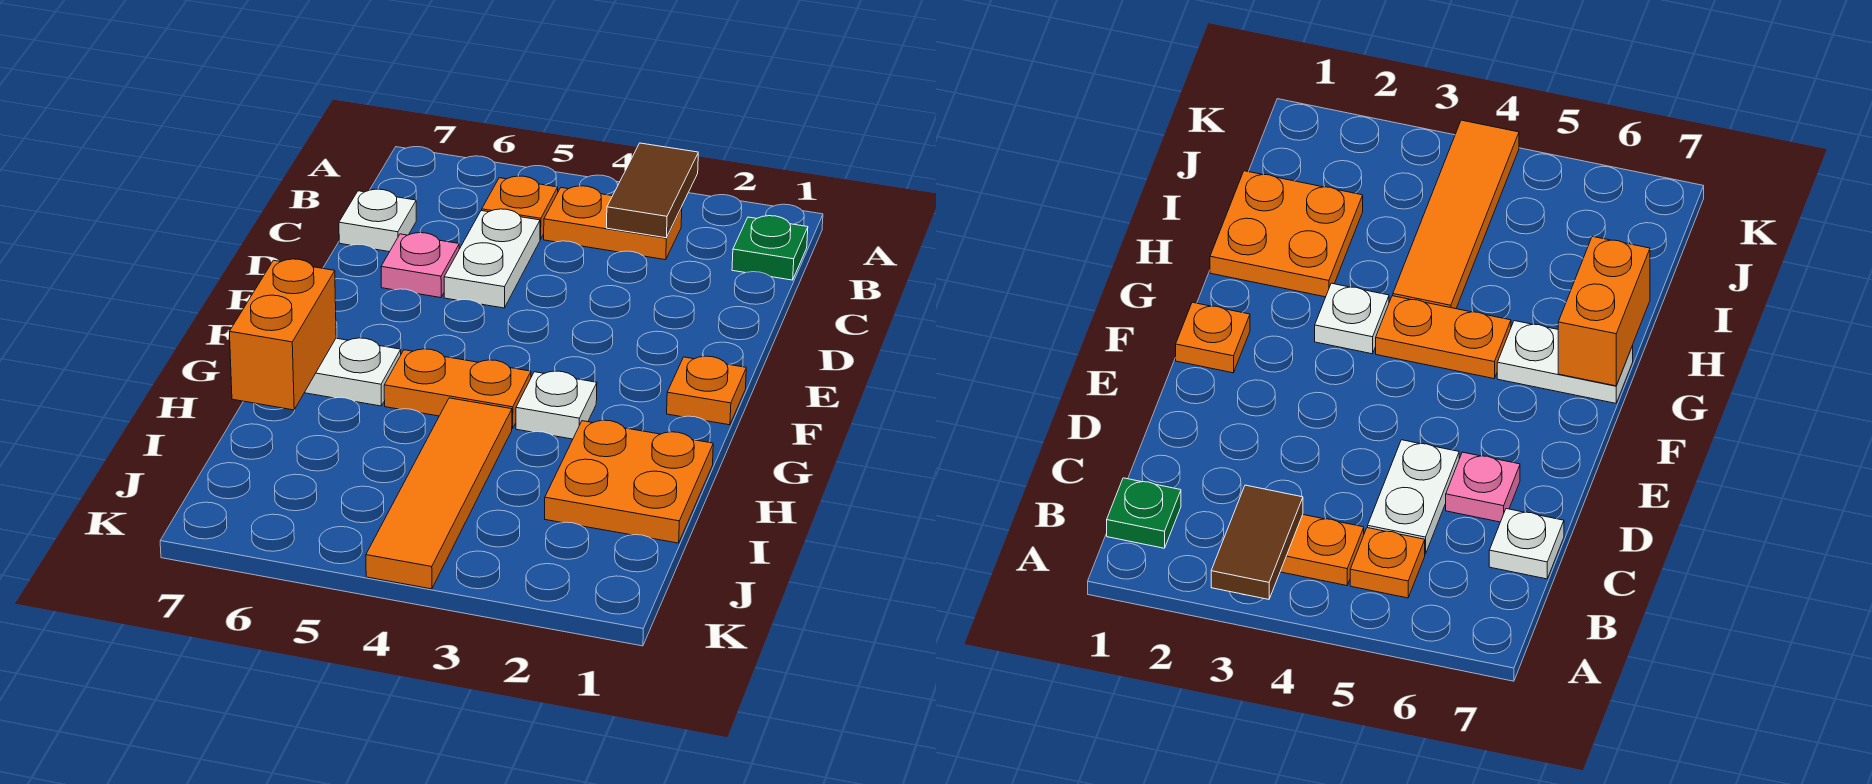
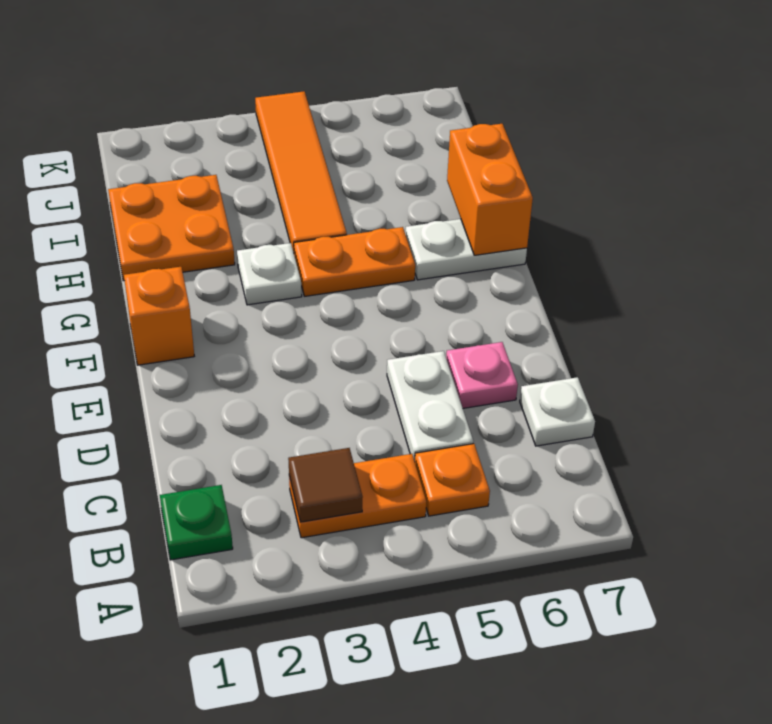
brown 1x2 tile [607,143,698,238] -> brown 1x1 tile [288,448,363,522]
orange 1x1 plate [667,356,746,425] -> orange 1x1 brick [124,267,194,365]

